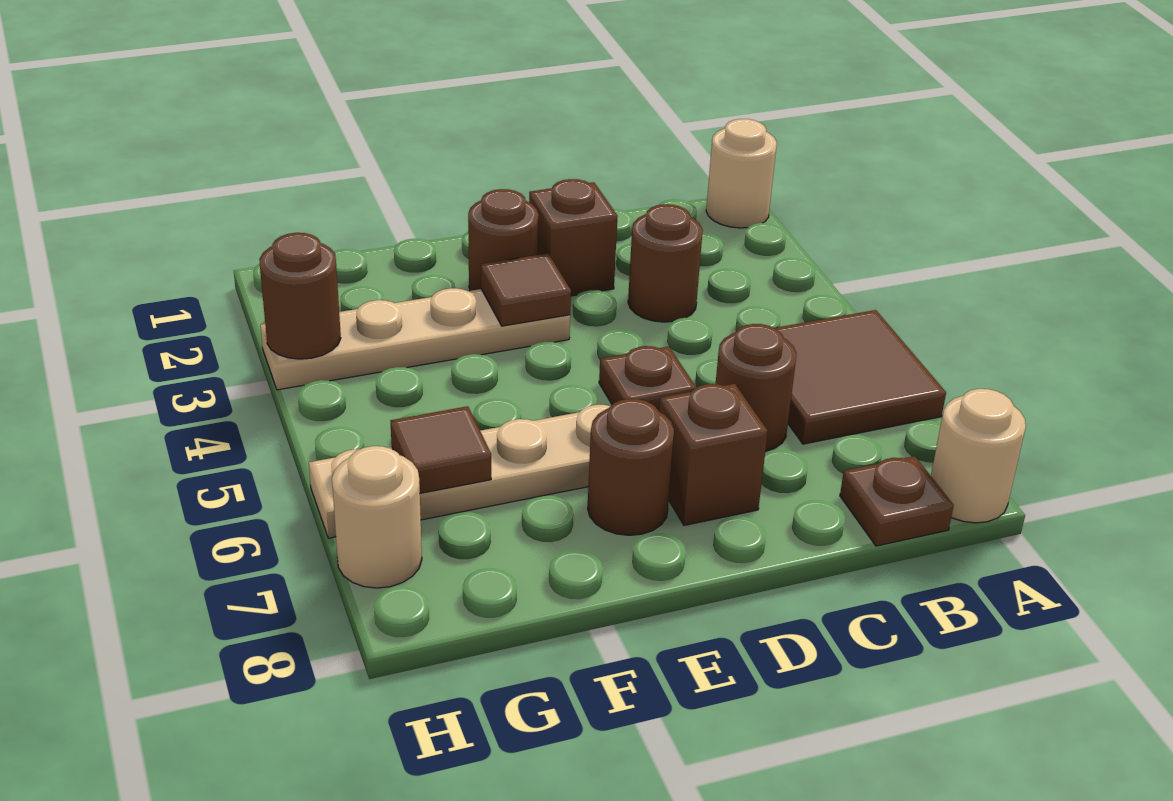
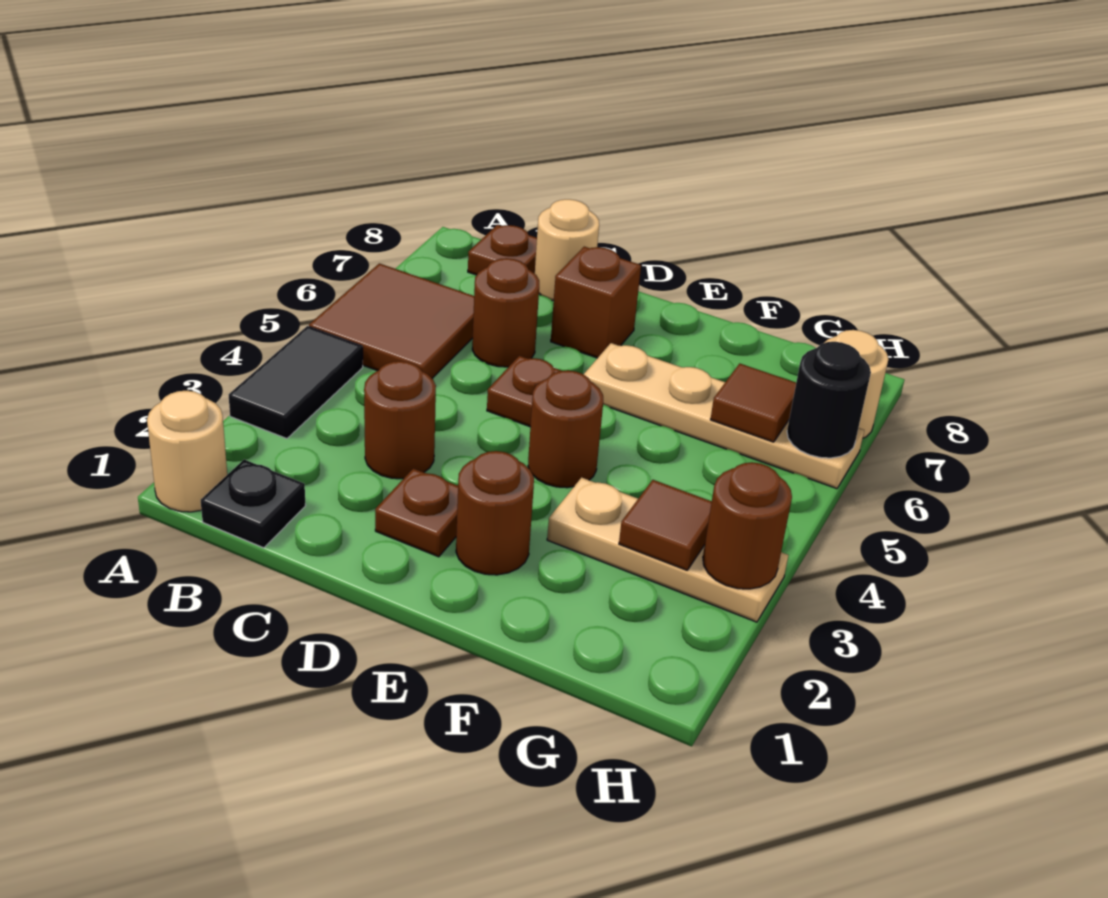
none -> black 1x2 tile [229,326,363,439]
tan 1x1 round brick [931,389,1026,523] -> tan 1x1 round brick moved to [535,199,599,301]
none -> black 1x1 plate [201,460,306,548]
brown 1x1 brick [529,179,618,296] -> brown 1x1 plate [375,469,458,557]
tan 1x4 plate [260,288,570,390] -> tan 1x3 plate [547,477,788,622]
brown 1x1 tile [481,254,571,326] -> brown 1x1 tile moved to [619,480,712,570]
brown 1x1 round brick [588,399,674,535] -> brown 1x1 round brick moved to [528,370,603,488]
none -> black 1x1 round brick [787,342,871,458]

